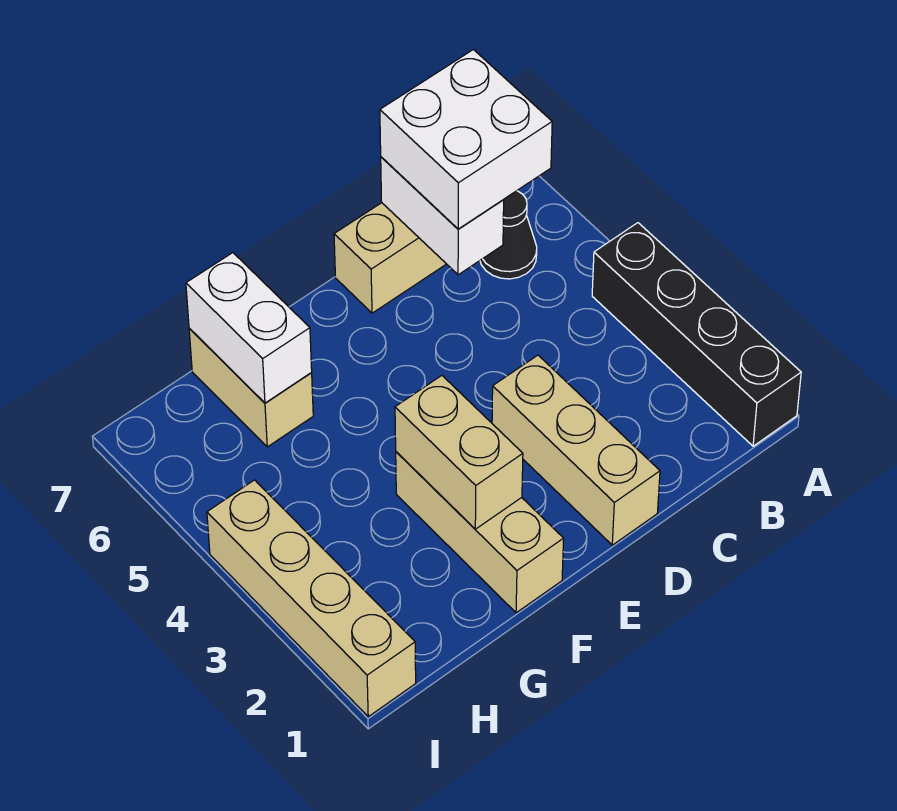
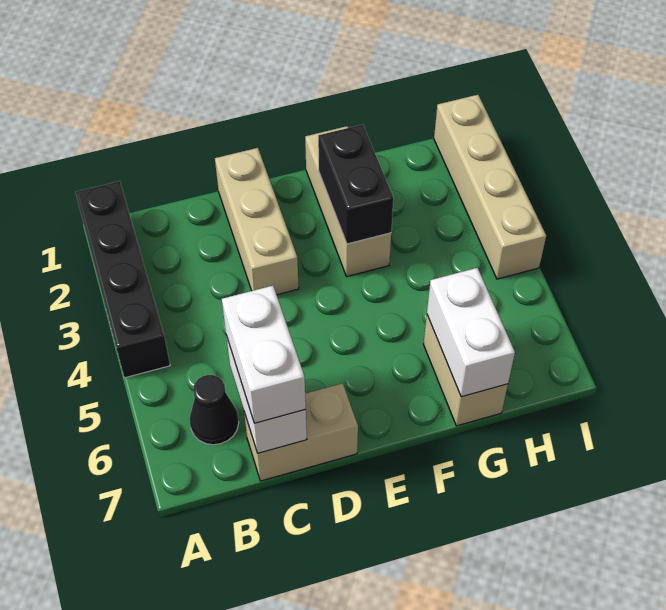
white 2x2 brick [380,50,552,229] -> white 1x2 brick [222,286,306,423]
tan 1x2 brick [395,376,523,529] -> black 1x2 brick [318,125,393,244]

